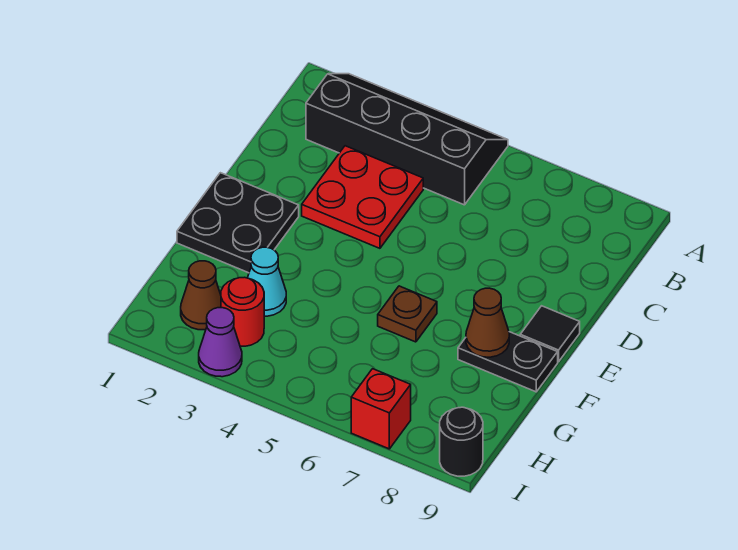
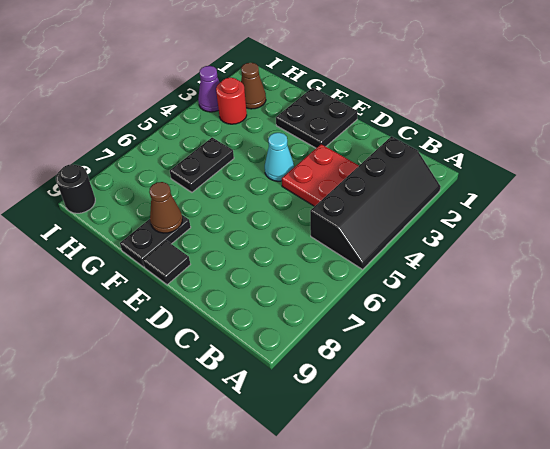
brown 1x1 plate [378,286,437,342] -> none
cyan 1x1 cone [248,247,286,316] -> cyan 1x1 cone moved to [265,133,294,181]
none -> black 1x2 plate [170,138,234,192]
red 1x1 brick [351,369,411,449] -> none

